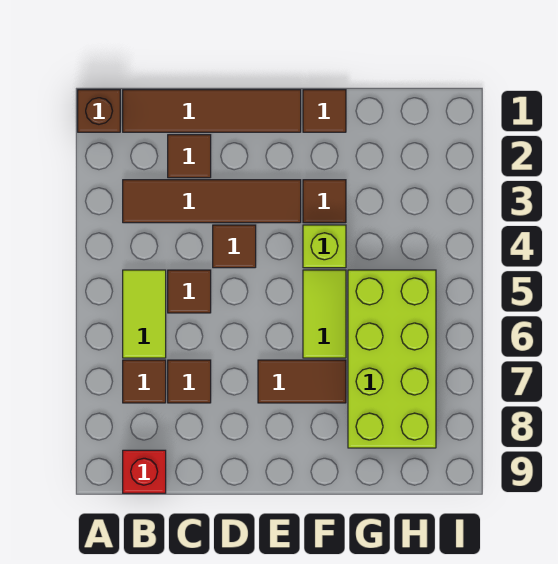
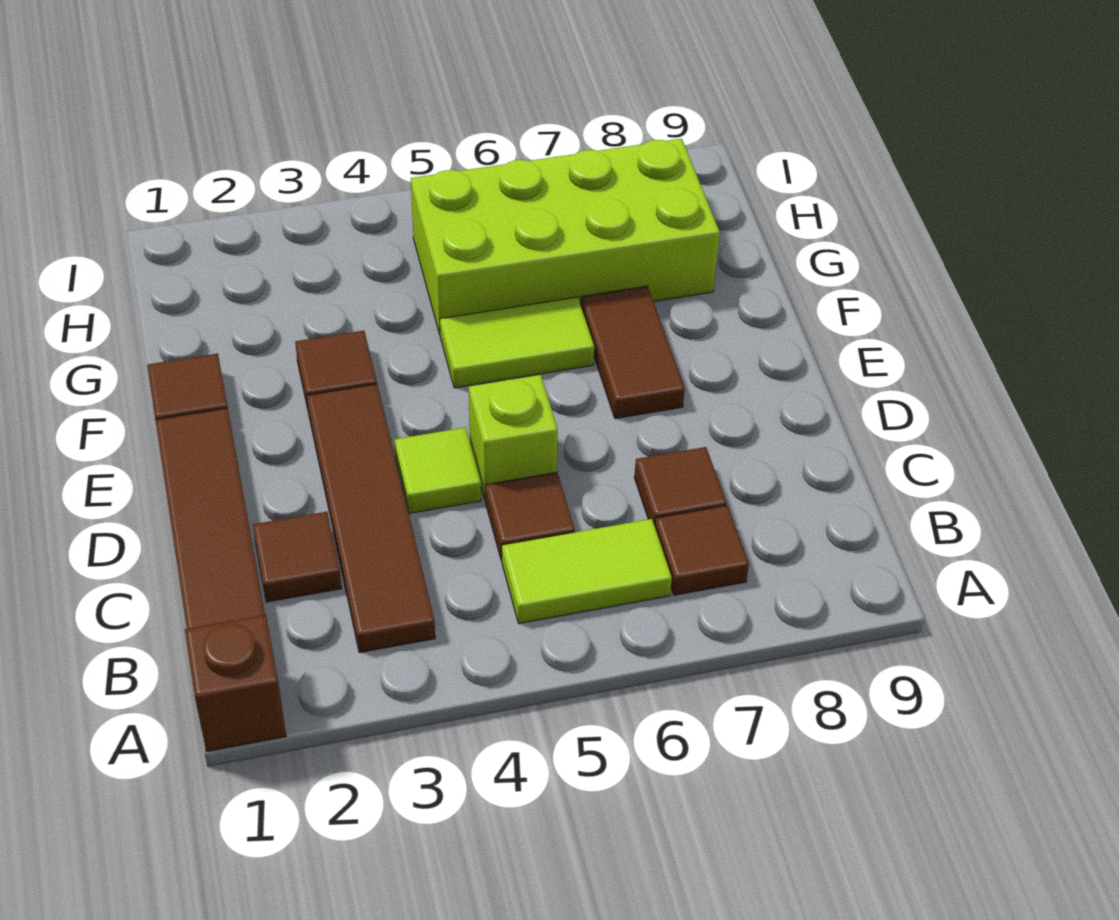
red 1x1 brick [123,450,166,493] -> none
brown 1x1 tile [213,225,256,268] -> lime 1x1 tile [395,427,481,513]
lime 1x1 brick [303,225,346,268] -> lime 1x1 brick moved to [469,375,558,500]

